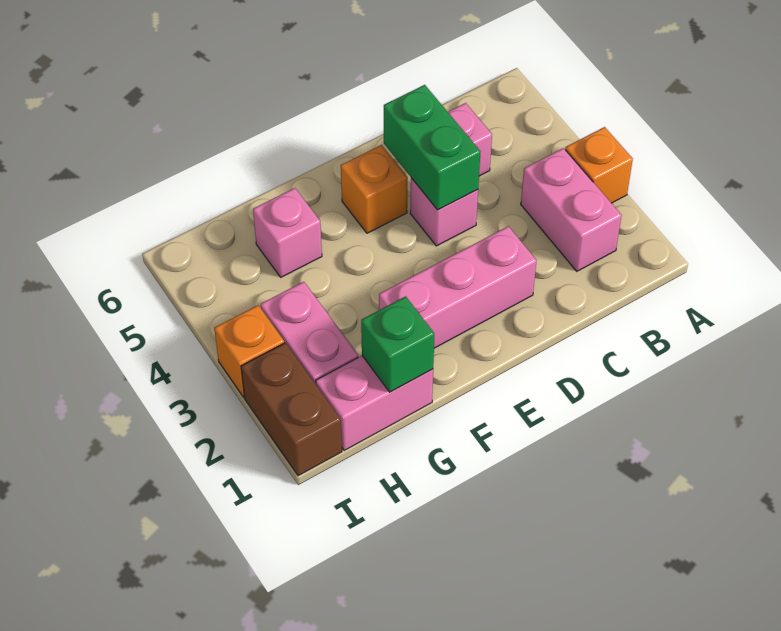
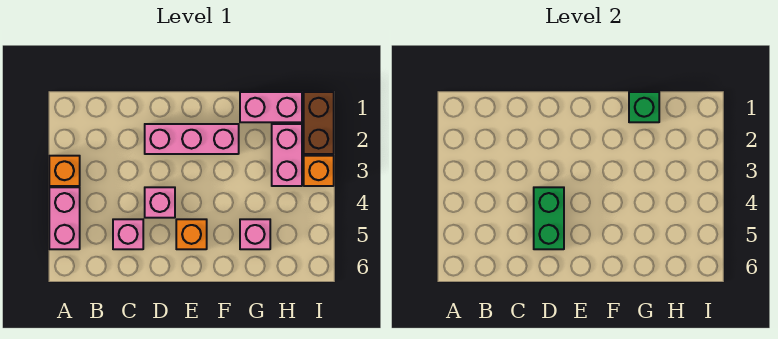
pink 1x2 brick [521,148,622,271] -> pink 1x2 brick moved to [49,187,80,249]

